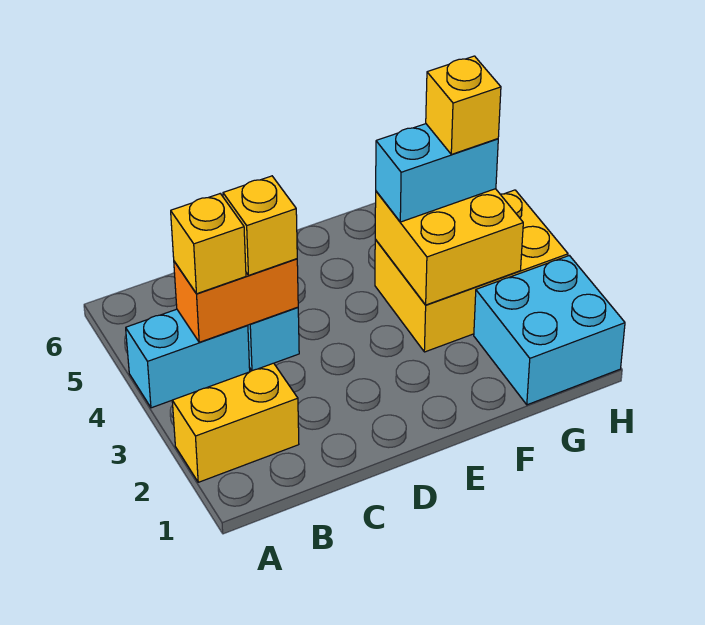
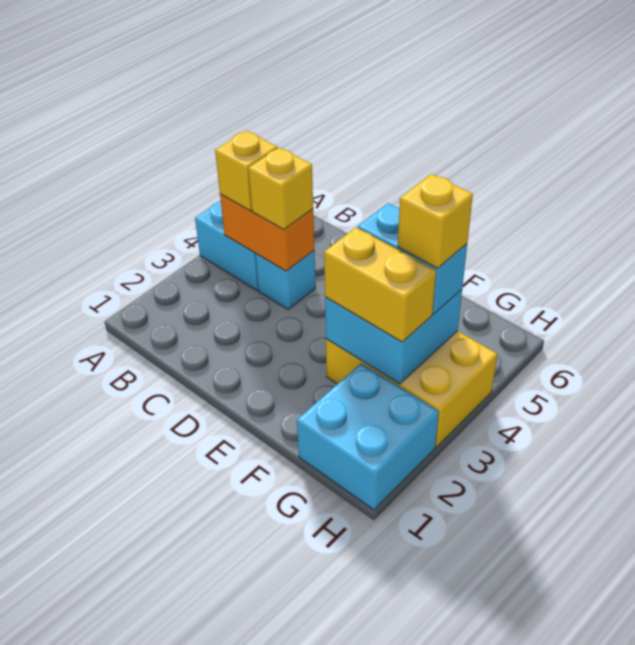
yellow 1x2 brick [172,363,299,482] -> yellow 1x2 brick moved to [324,228,436,342]
yellow 2x2 brick [375,189,523,305] -> cyan 2x2 brick [325,290,462,384]

